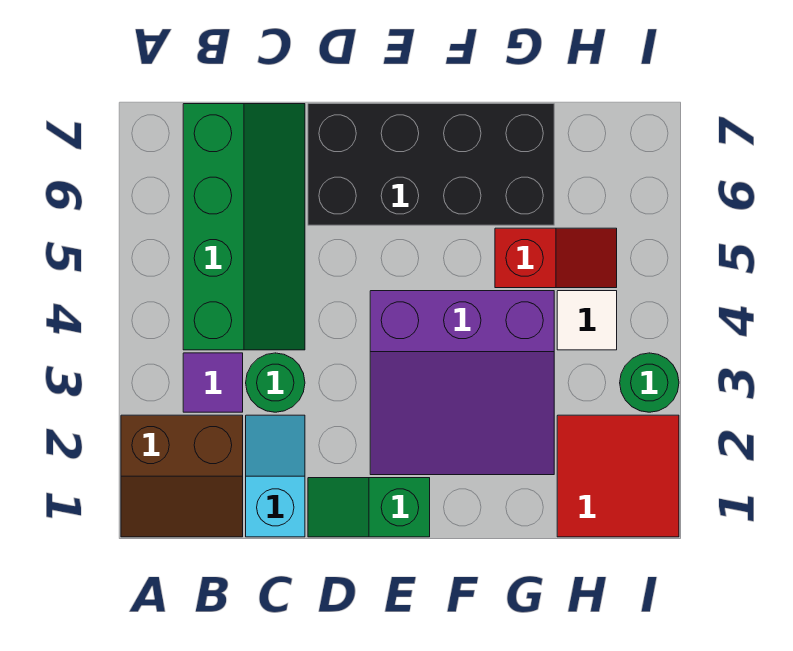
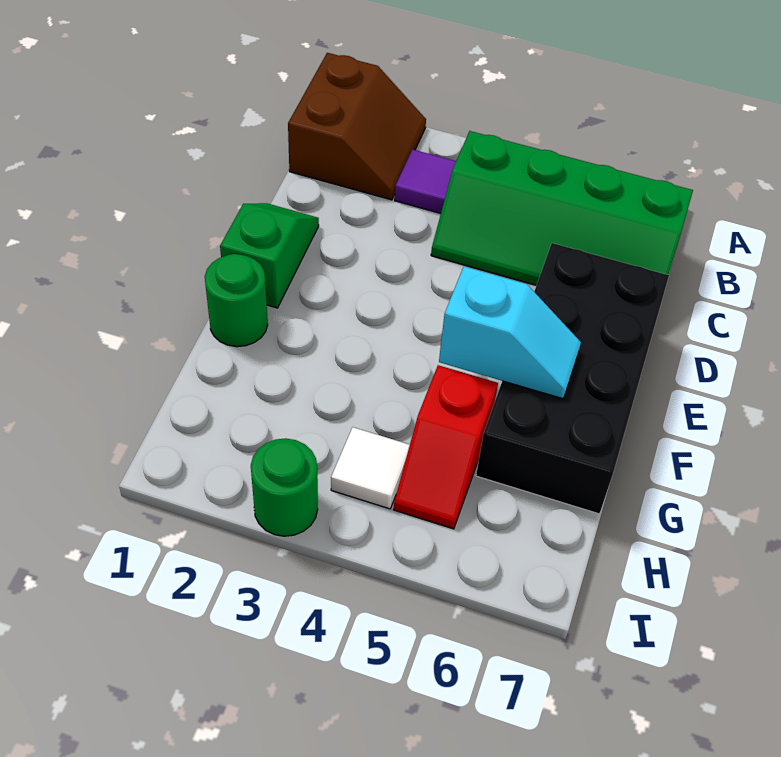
brown 2x2 slope [121,415,243,537] -> brown 2x2 slope turned to [288,53,426,200]
cyan 1x2 slope [246,415,305,537] -> cyan 1x2 slope moved to [439,266,581,399]
green 1x1 round brick [246,353,305,412] -> green 1x1 round brick moved to [205,254,268,347]
purple 3x3 slope [370,291,554,475] -> none
red 2x2 tile [557,415,679,537] -> none

